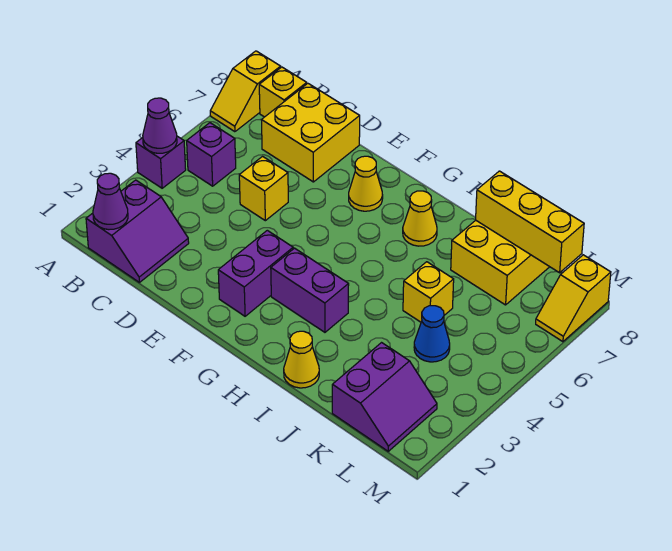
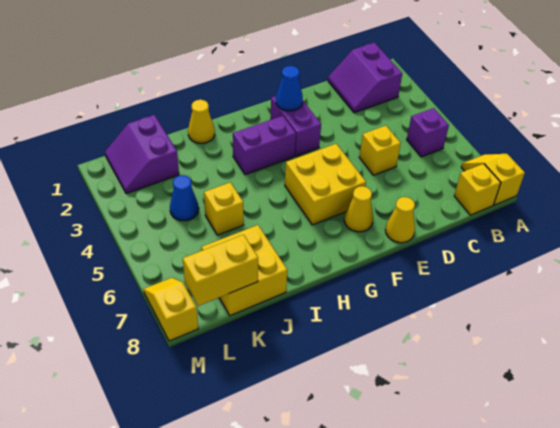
purple 1x1 brick [136,136,186,188] -> none
purple 1x1 cone [143,98,177,153] -> none
purple 1x1 cone [93,173,128,230] -> none
yellow 2x2 brick [261,84,360,182] -> yellow 2x2 brick moved to [285,144,366,225]
none -> blue 1x1 cone [276,66,303,111]
yellow 1x1 cone [403,191,437,246] -> yellow 1x1 cone moved to [386,197,415,243]
yellow 1x3 brick [476,171,584,273] -> yellow 1x2 brick [183,235,258,306]

